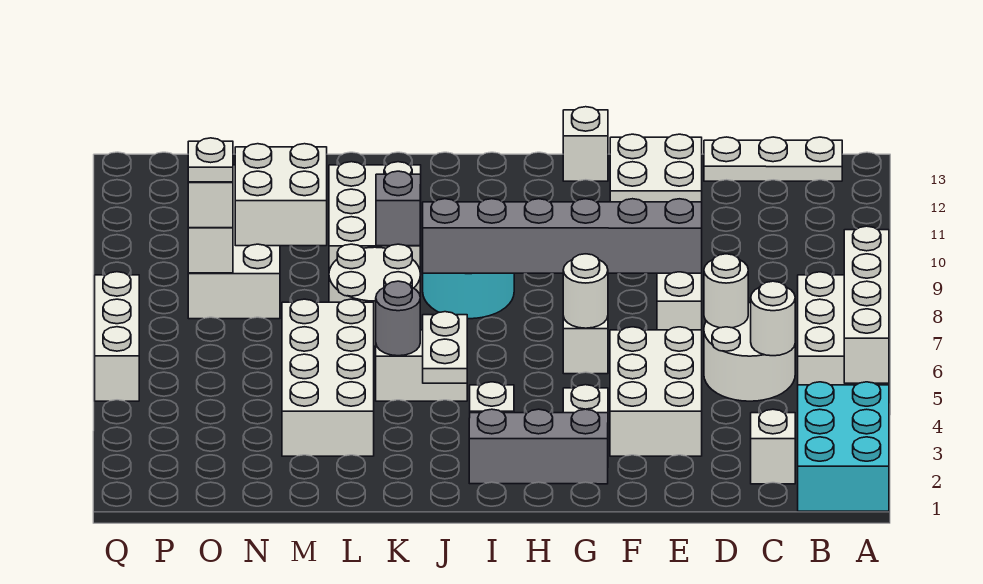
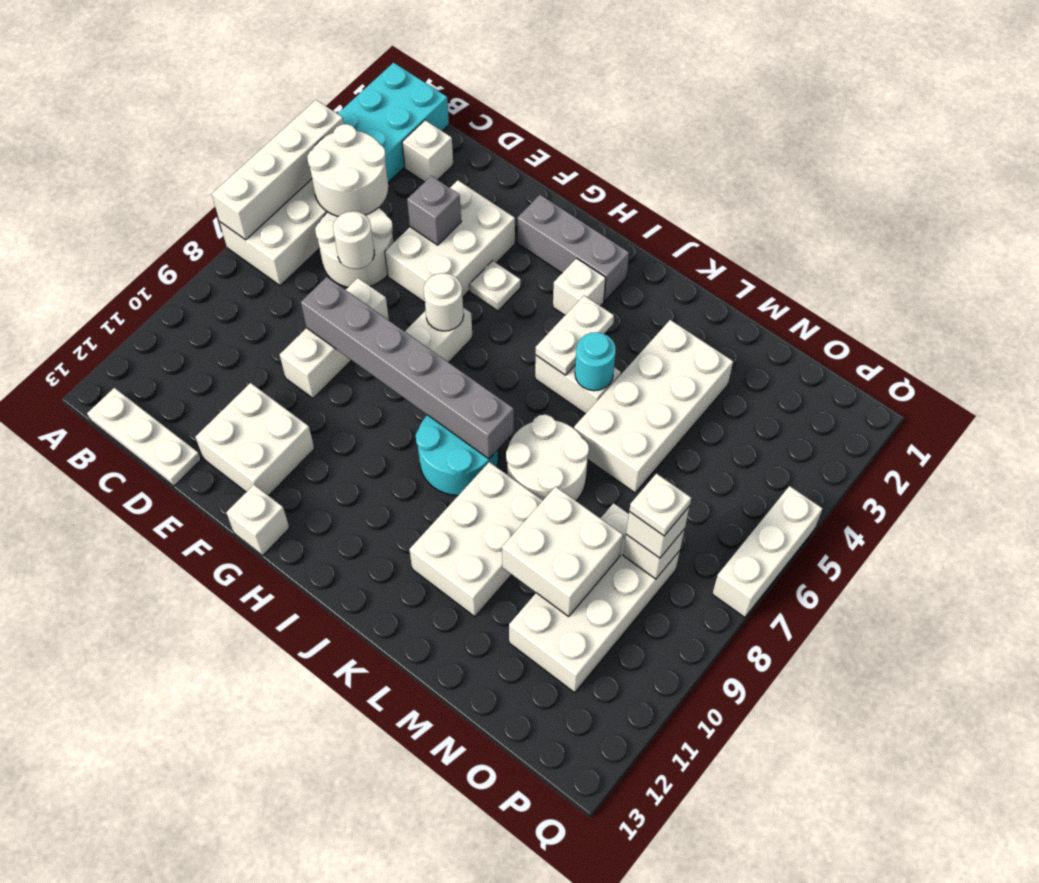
white 1x1 round brick [751,281,795,356] -> white 2x2 round brick [307,124,388,217]
grey 1x1 round brick [376,281,420,356] -> cyan 1x1 round brick [575,332,616,391]
grey 1x1 brick [376,171,421,246] -> grey 1x1 brick moved to [407,176,461,245]

